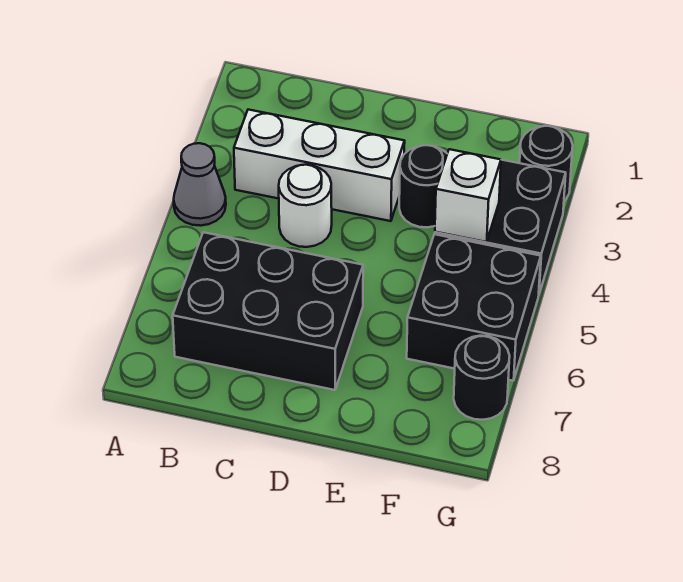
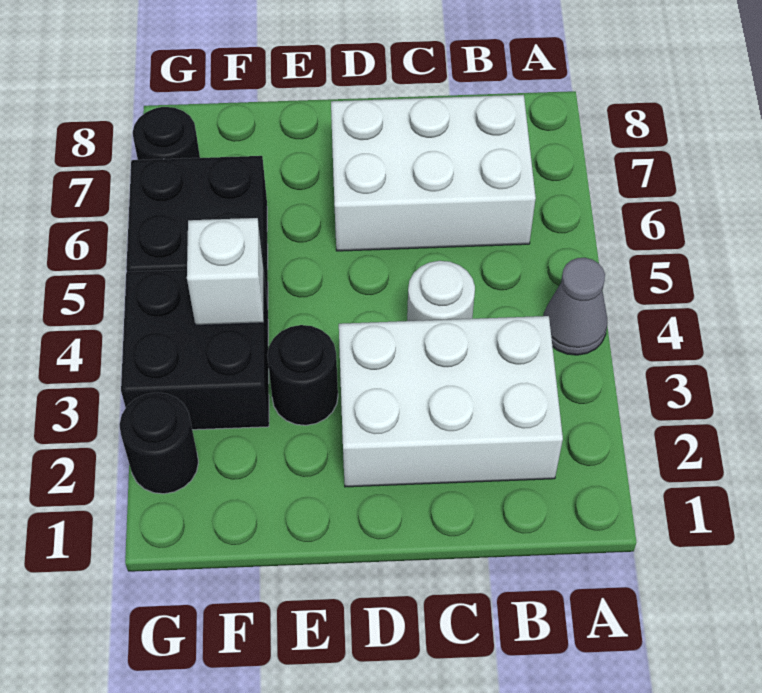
white 1x3 brick [234,110,405,221] -> white 2x3 brick [339,316,563,487]
black 2x3 brick [173,232,363,390] -> white 2x3 brick [331,95,536,251]

